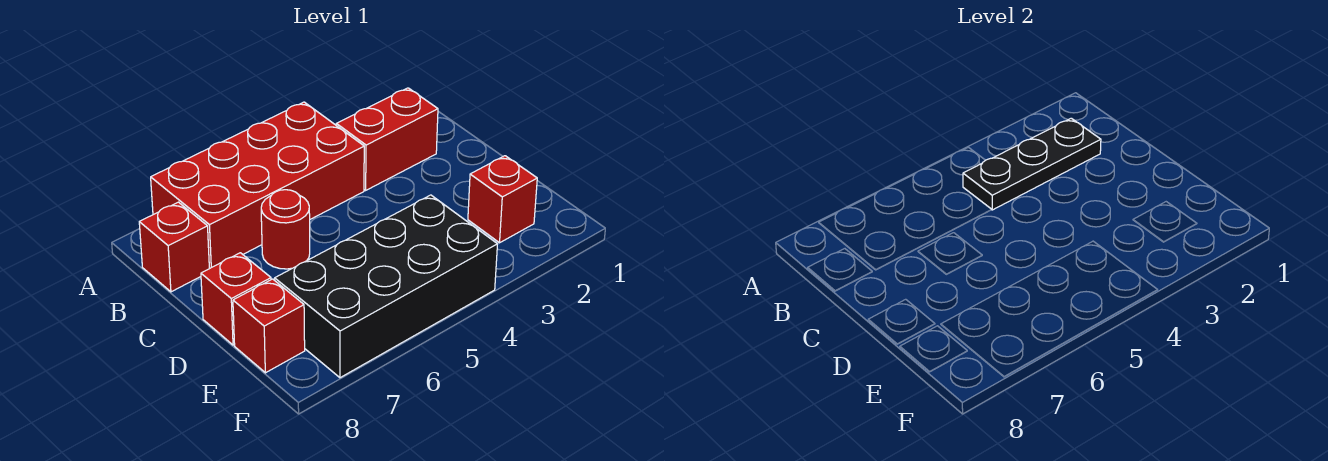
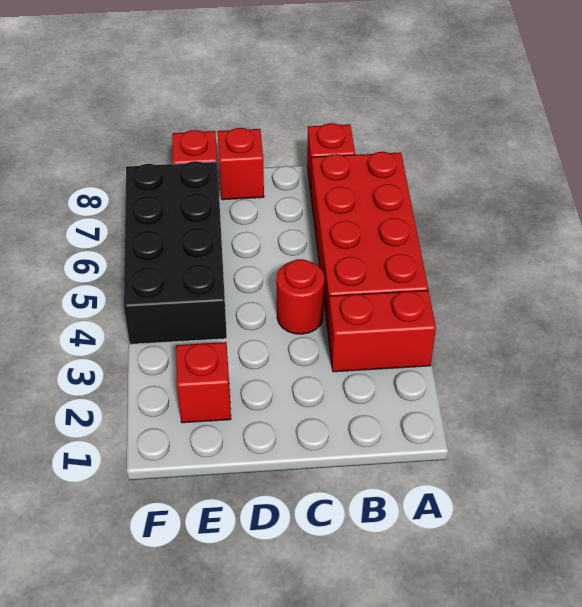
red 1x2 brick [336,88,438,190] -> red 1x2 brick turned to [328,290,436,372]
black 1x3 plate [963,118,1101,210] -> none
red 1x1 round brick [261,190,310,269] -> red 1x1 round brick moved to [276,259,324,334]

